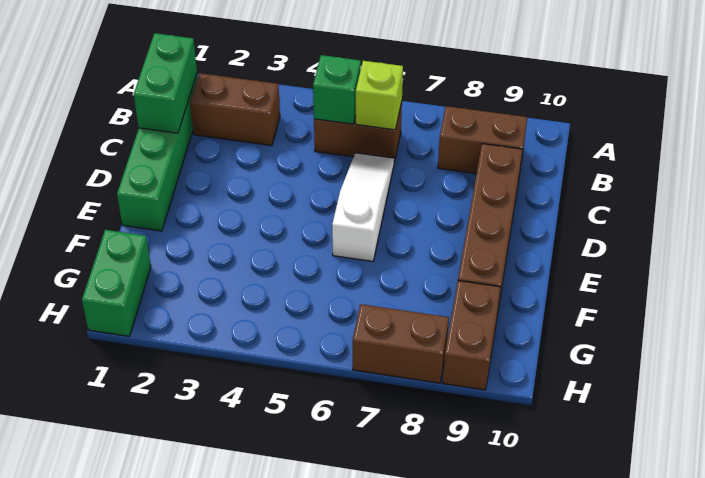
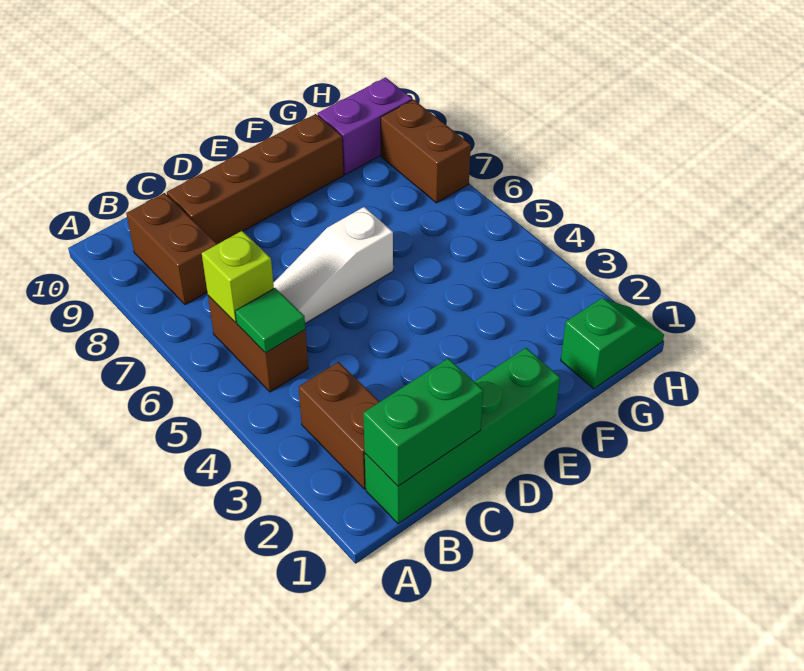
green 1x1 brick [313,55,361,124] -> green 1x1 tile [235,288,305,353]
green 1x2 brick [82,230,151,336] -> green 1x2 slope [561,298,664,389]
brown 1x2 brick [443,281,501,390] -> purple 1x2 brick [317,77,412,175]

